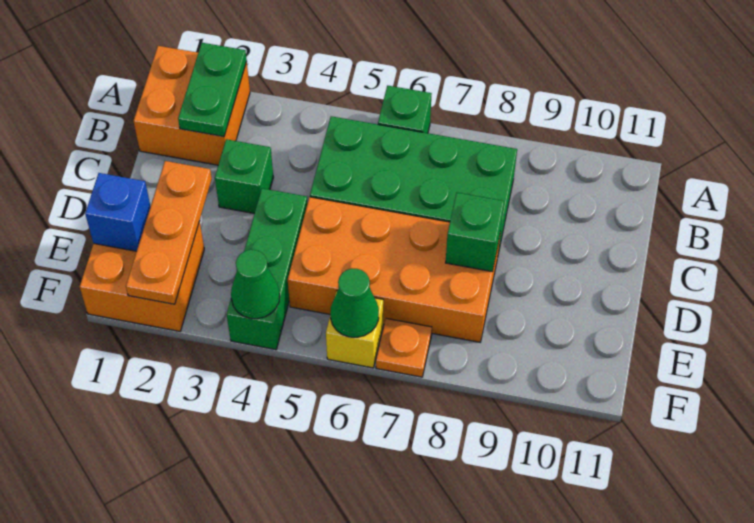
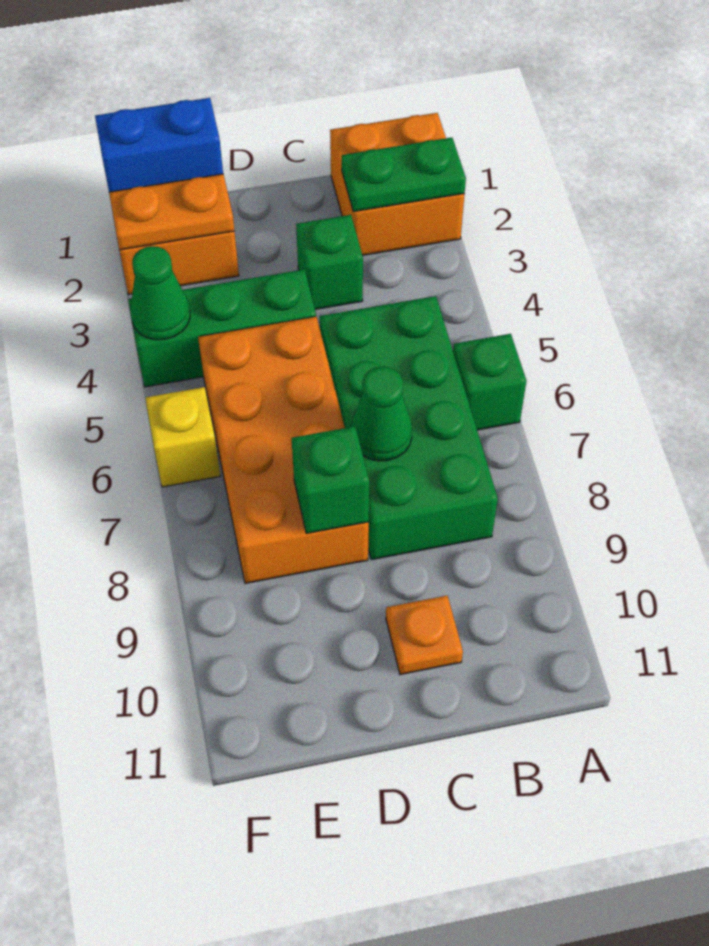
orange 1x3 plate [126,161,212,304] -> orange 1x2 plate [109,174,234,250]
blue 1x1 brick [85,173,151,251] -> blue 1x2 brick [95,98,223,192]
green 1x1 cone [330,269,379,337] -> green 1x1 cone moved to [351,367,412,461]
orange 1x1 plate [376,318,432,377] -> orange 1x1 plate moved to [386,596,463,674]

